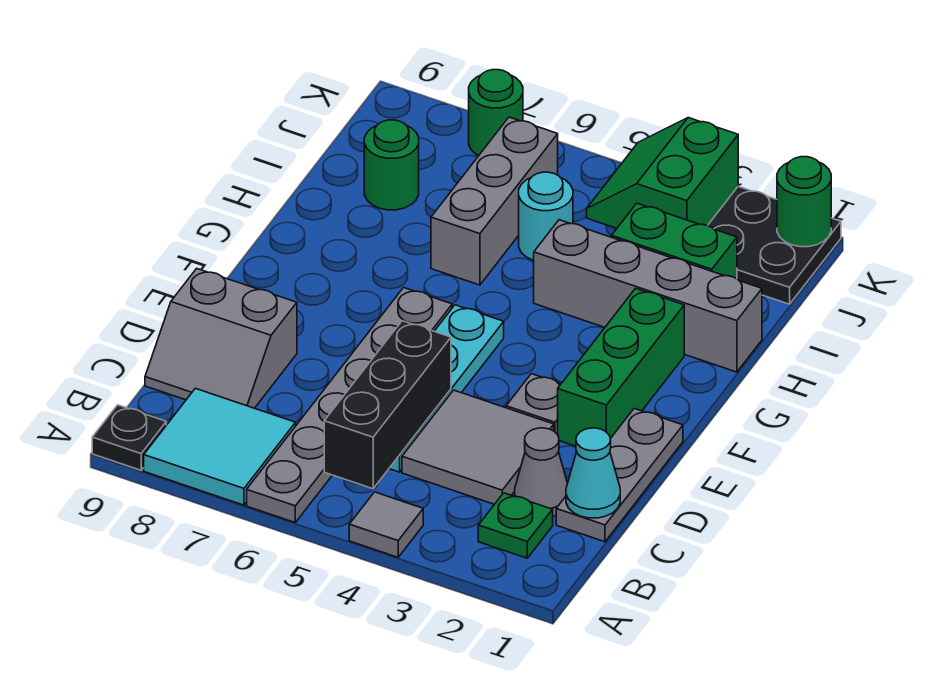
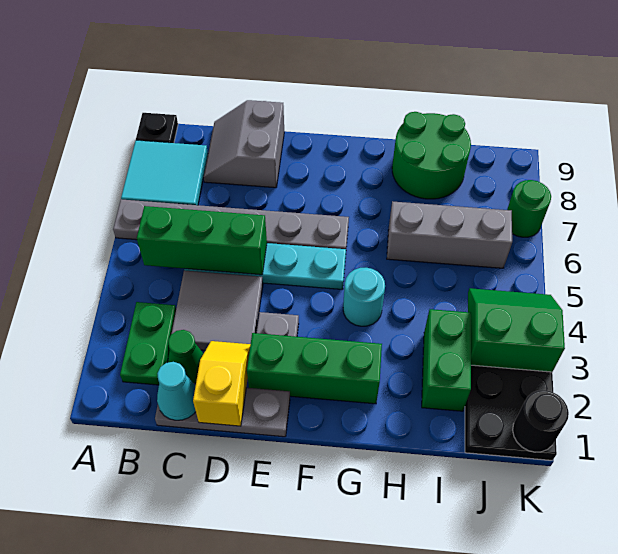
grey 1x1 tile [349,492,423,557] -> none
green 1x1 plate [478,493,553,558] -> green 1x2 plate [120,302,176,385]
black 1x3 brick [324,321,451,489] -> green 1x3 brick [137,206,267,275]
grey 1x1 cone [515,428,568,516] -> green 1x1 cone [168,330,204,383]
none -> yellow 1x2 slope [193,341,251,426]
grey 1x4 brick [534,220,762,372] -> none
cyan 1x1 round brick [519,172,573,260] -> cyan 1x1 round brick moved to [343,268,385,326]
green 1x1 round brick [364,120,419,210] -> green 2x2 round brick [392,112,471,199]
green 1x1 round brick [777,157,831,247] -> black 1x1 round brick [513,390,569,452]

